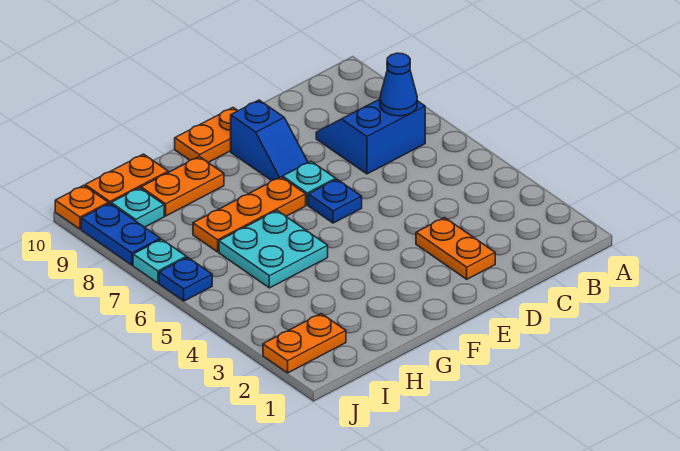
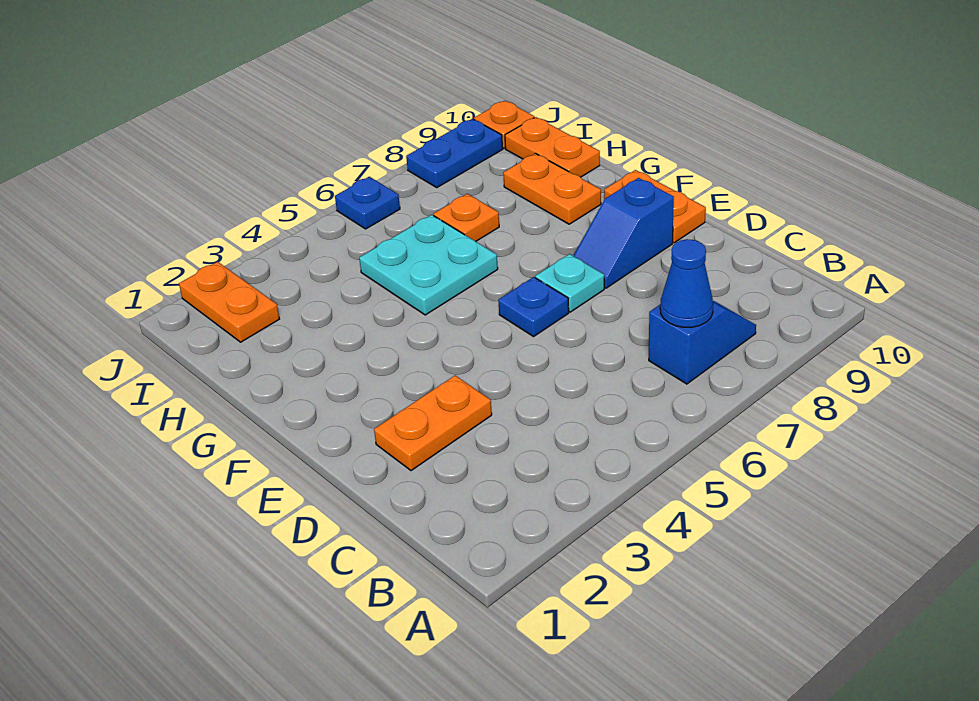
blue 2x2 slope [316,99,425,174] -> blue 1x2 slope [649,301,756,384]
orange 1x3 plate [193,177,306,252] -> orange 1x1 plate [433,194,499,241]
cyan 1x1 plate [111,188,164,227] -> none
cyan 1x1 plate [133,239,186,283] -> none

